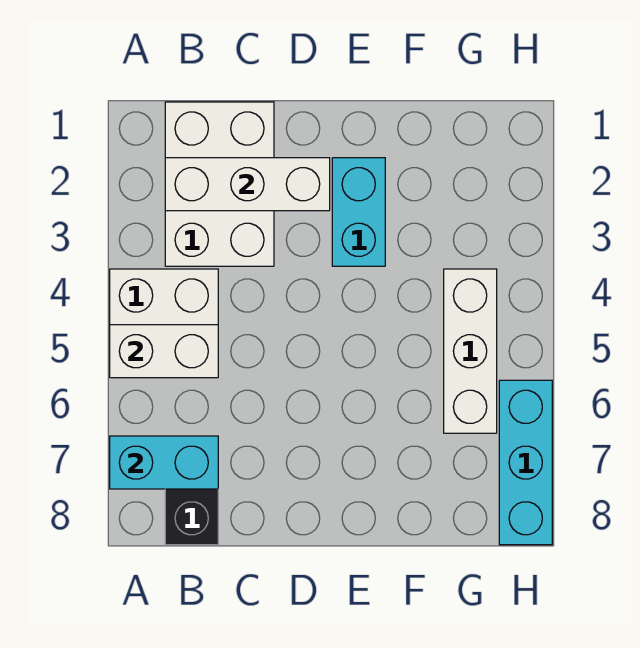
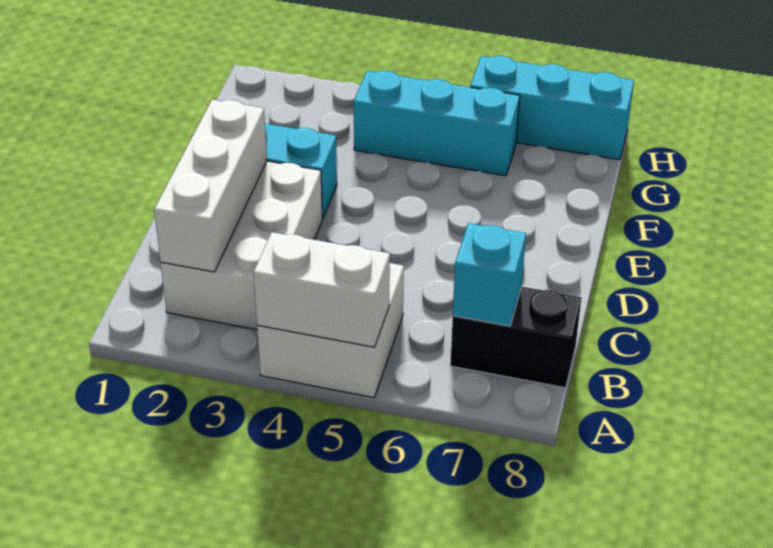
white 1x2 brick [110,325,218,378] -> white 1x2 brick turned to [254,232,390,347]
cyan 1x2 brick [110,436,218,489] -> cyan 1x1 brick [453,223,526,326]
white 2x3 brick [165,102,274,266] -> white 2x3 brick turned to [161,161,322,330]
white 1x3 brick [444,269,497,433] -> cyan 1x3 brick [354,71,520,176]

